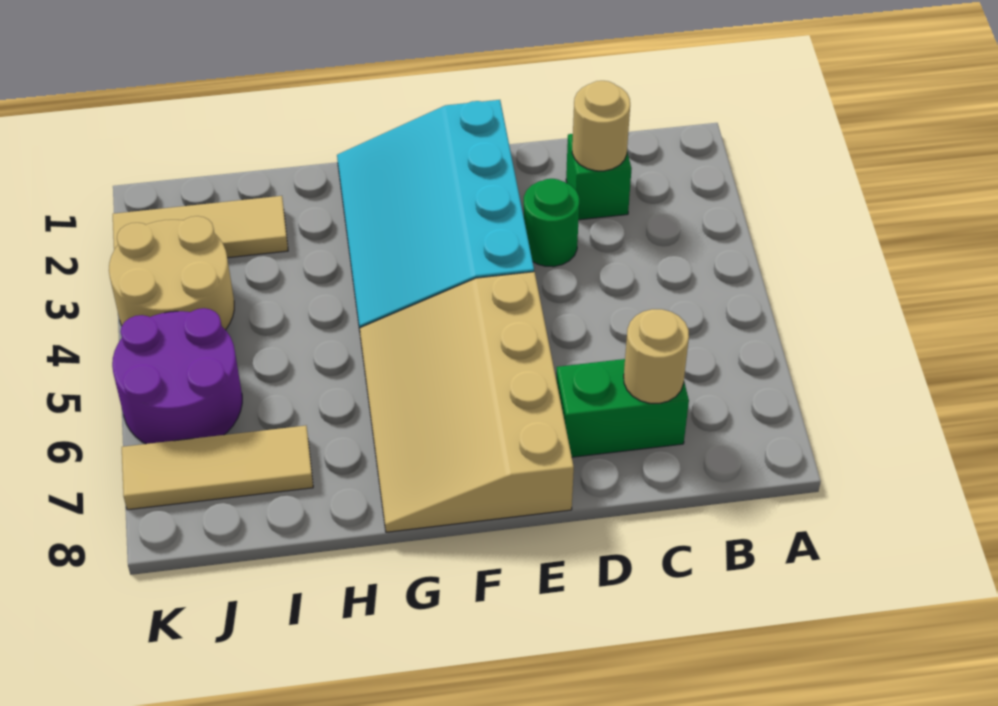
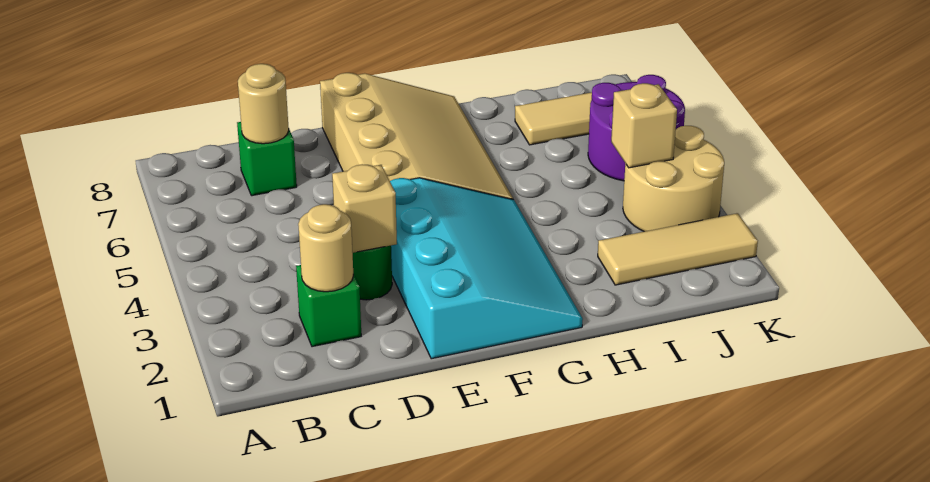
green 1x2 brick [556,359,689,457] -> green 1x1 brick [237,122,297,196]
none -> tan 1x1 brick [332,164,397,253]
none -> tan 1x1 brick [611,83,677,168]

